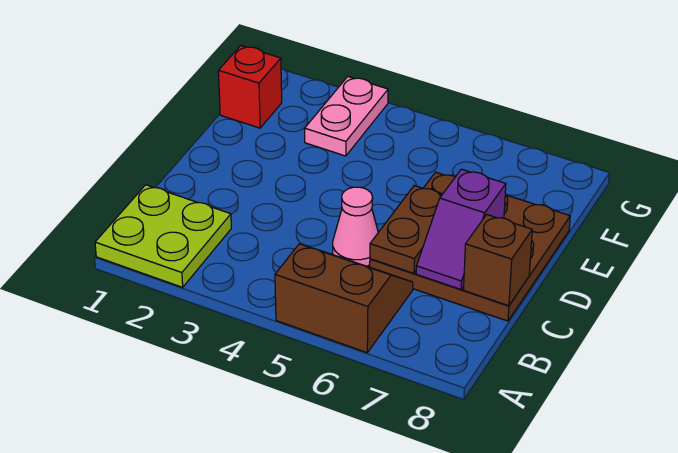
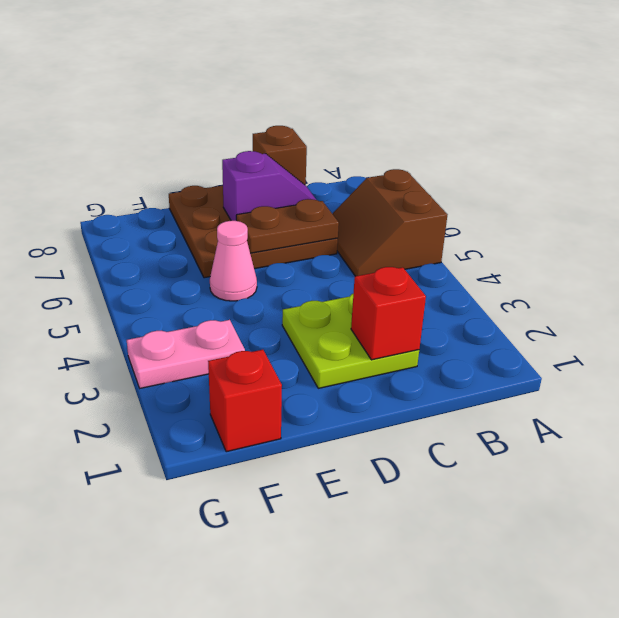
lime 2x2 plate [95,185,231,287] -> lime 2x2 plate moved to [282,294,419,388]
none -> red 1x1 brick [351,267,426,360]
pink 1x1 cone [333,187,378,266] -> pink 1x1 cone moved to [210,221,257,301]

